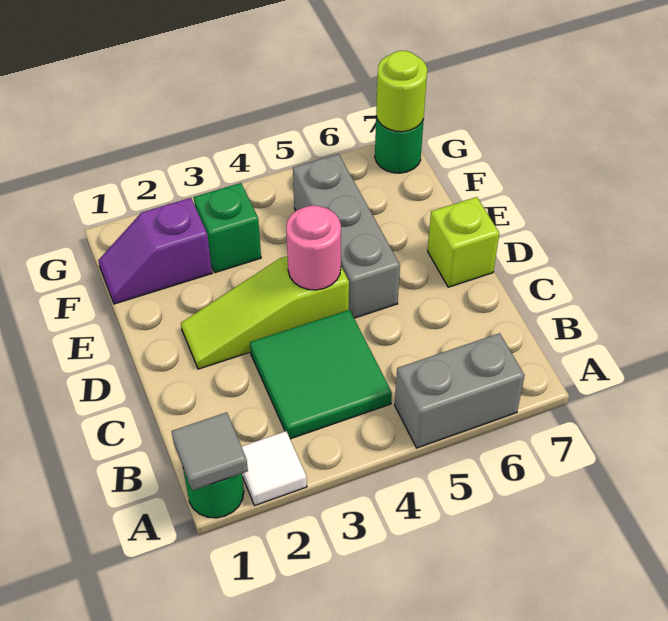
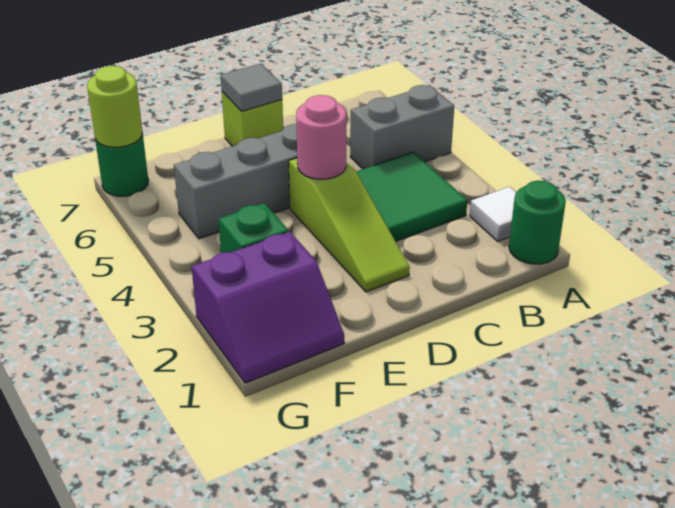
grey 1x1 tile [171,412,248,491] -> grey 1x1 tile moved to [221,63,282,111]
grey 1x2 brick [395,333,525,448] -> grey 1x2 brick turned to [350,85,454,169]
purple 1x2 slope [98,198,212,304] -> purple 2x2 slope [192,232,344,383]

